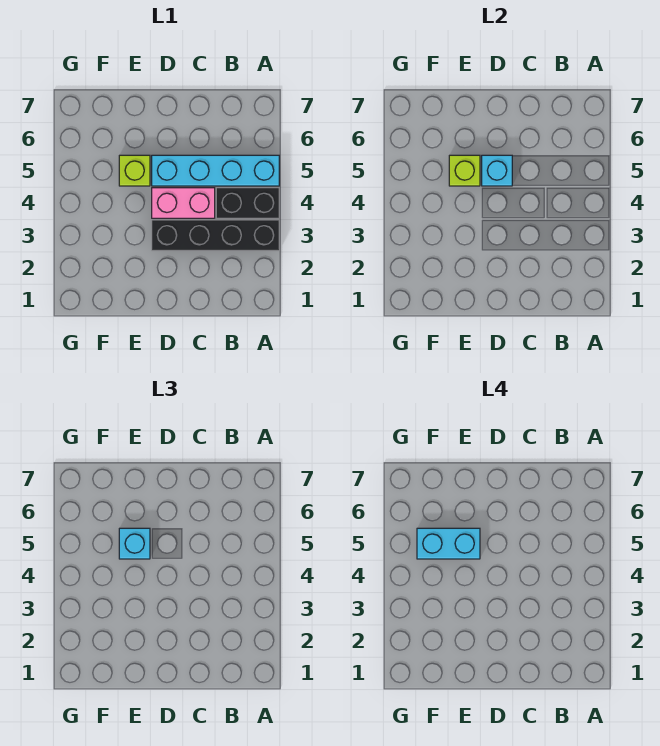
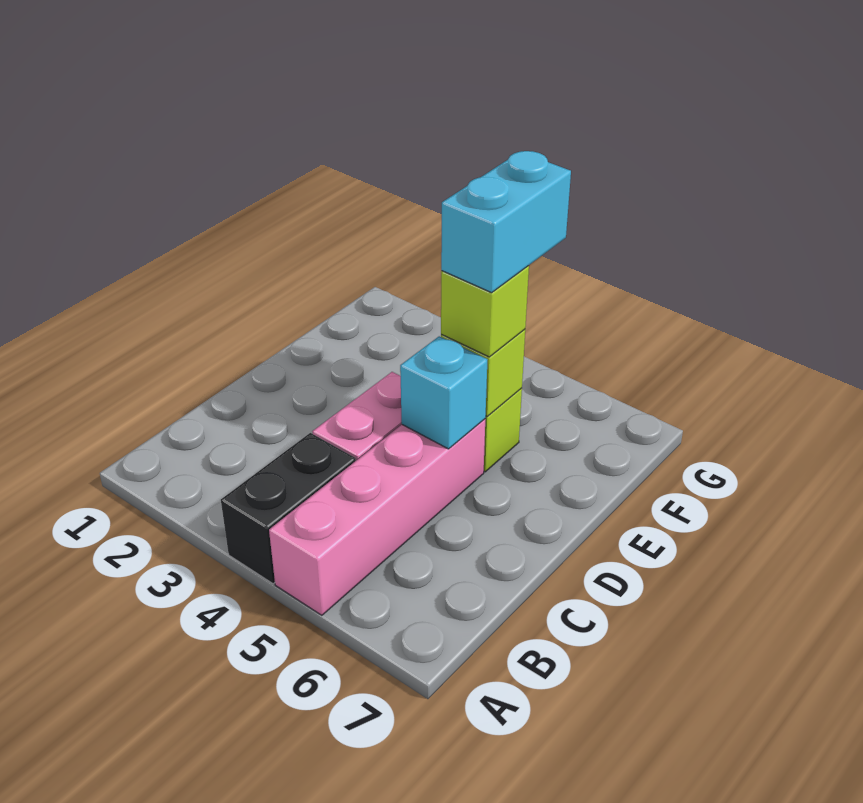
black 1x4 brick [152,220,279,251] -> none
cyan 1x4 brick [152,155,279,186] -> pink 1x4 brick [269,419,485,615]
cyan 1x1 brick [119,528,150,559] -> lime 1x1 brick [441,266,529,357]

